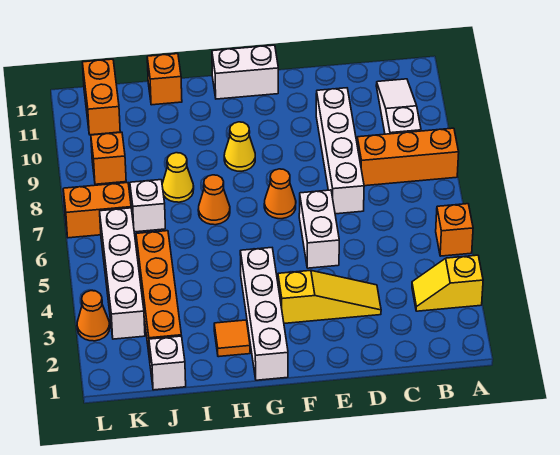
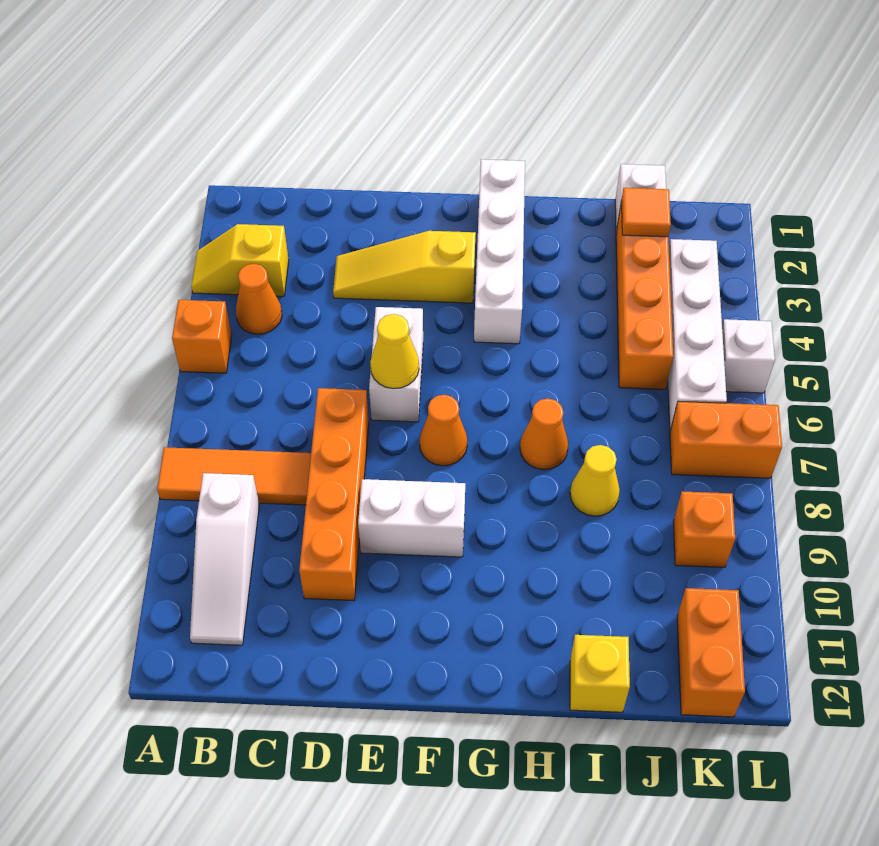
yellow 1x2 slope [412,255,483,311] -> yellow 1x2 slope turned to [191,224,289,296]
orange 1x3 brick [357,128,459,186] -> orange 1x3 tile [157,447,311,505]
white 1x4 brick [316,88,364,214] -> orange 1x4 brick [299,388,369,601]
white 1x2 brick [212,45,278,99] -> white 1x2 brick moved to [358,479,465,557]
yellow 1x1 cone [224,122,255,171] -> yellow 1x1 cone moved to [370,314,419,389]
orange 1x1 tile [214,320,250,357] -> orange 1x1 tile moved to [621,188,671,237]
orange 1x1 brick [147,54,182,105] -> yellow 1x1 brick [570,635,630,712]
white 1x1 brick [130,180,165,232] -> white 1x1 brick moved to [722,319,775,393]
orange 1x1 cone [77,291,110,341] -> orange 1x1 cone moved to [236,264,282,334]

